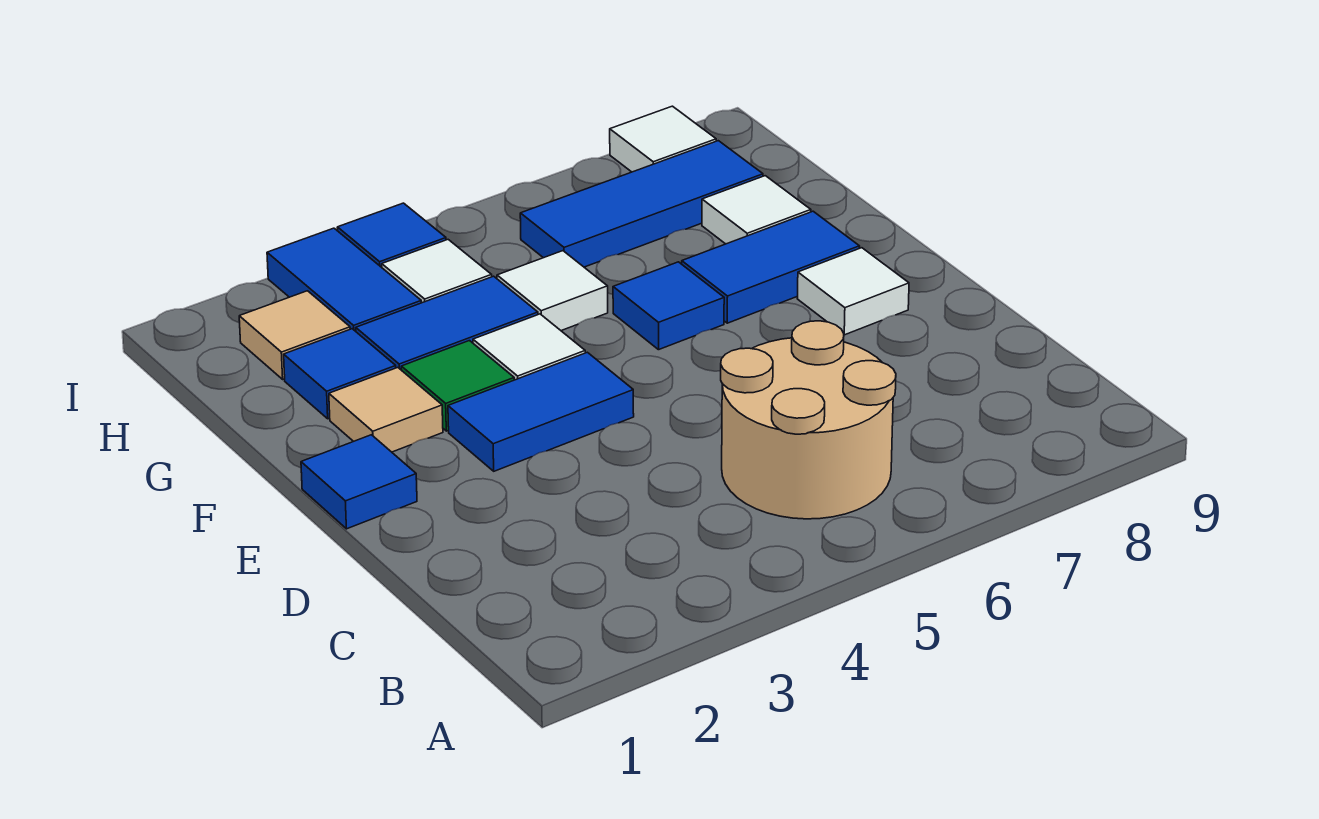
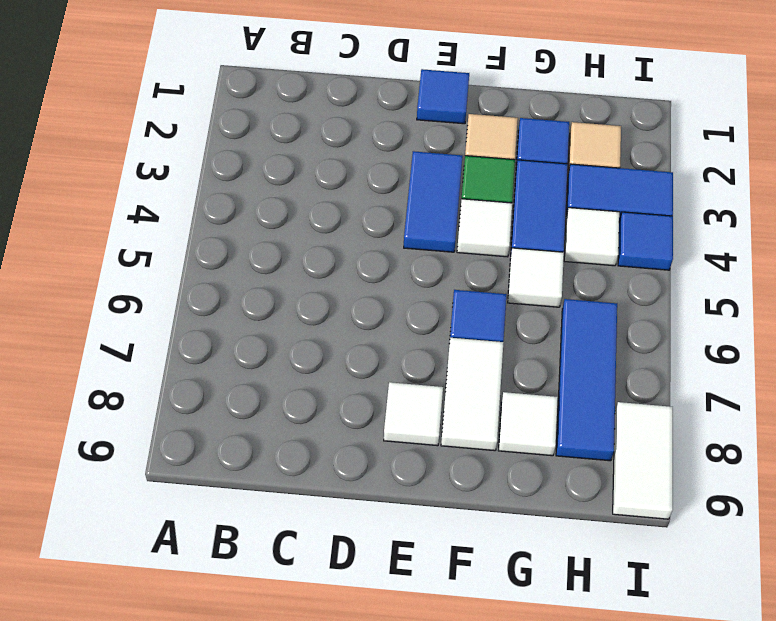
tan 2x2 round brick [721,321,896,519] -> none
blue 1x2 tile [682,211,860,323] -> white 1x2 tile [441,338,503,451]
white 1x1 tile [610,106,716,172] -> white 1x2 tile [613,402,673,519]

